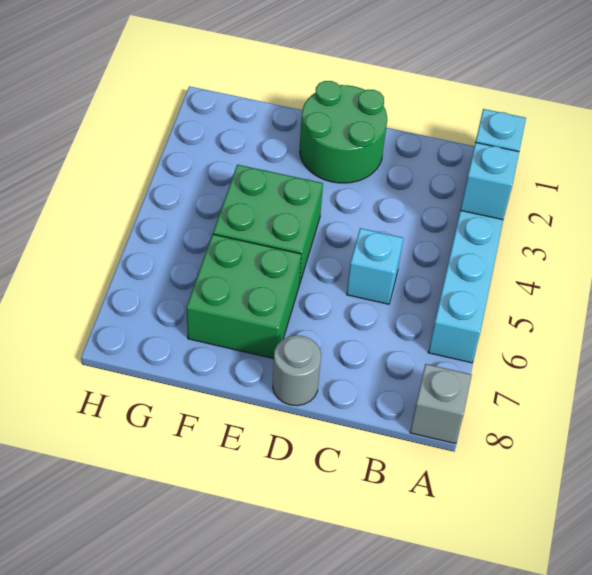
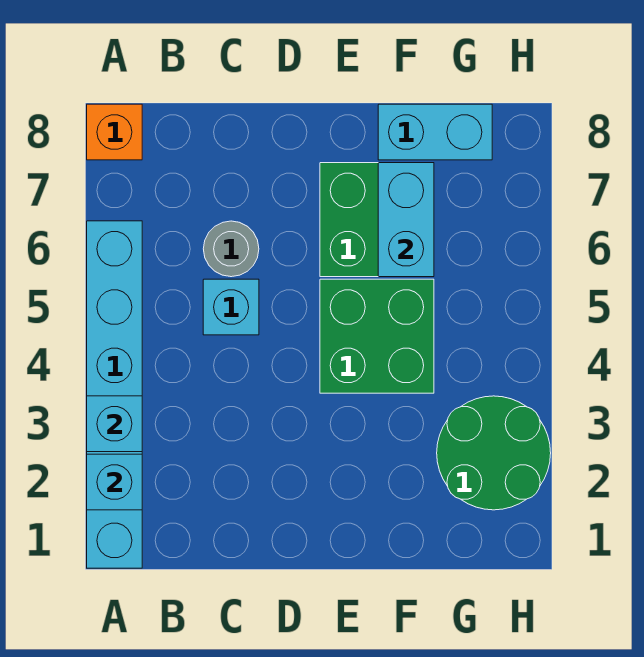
grey 1x1 brick [410,364,472,444] -> orange 1x1 brick [87,104,142,160]
green 2x2 round brick [300,81,387,183] -> green 2x2 round brick moved to [437,396,551,510]
grey 1x1 round brick [273,335,321,406] -> grey 1x1 round brick moved to [203,221,259,277]
none -> cyan 1x2 brick [378,163,434,277]
none -> cyan 1x2 brick [378,104,492,160]

